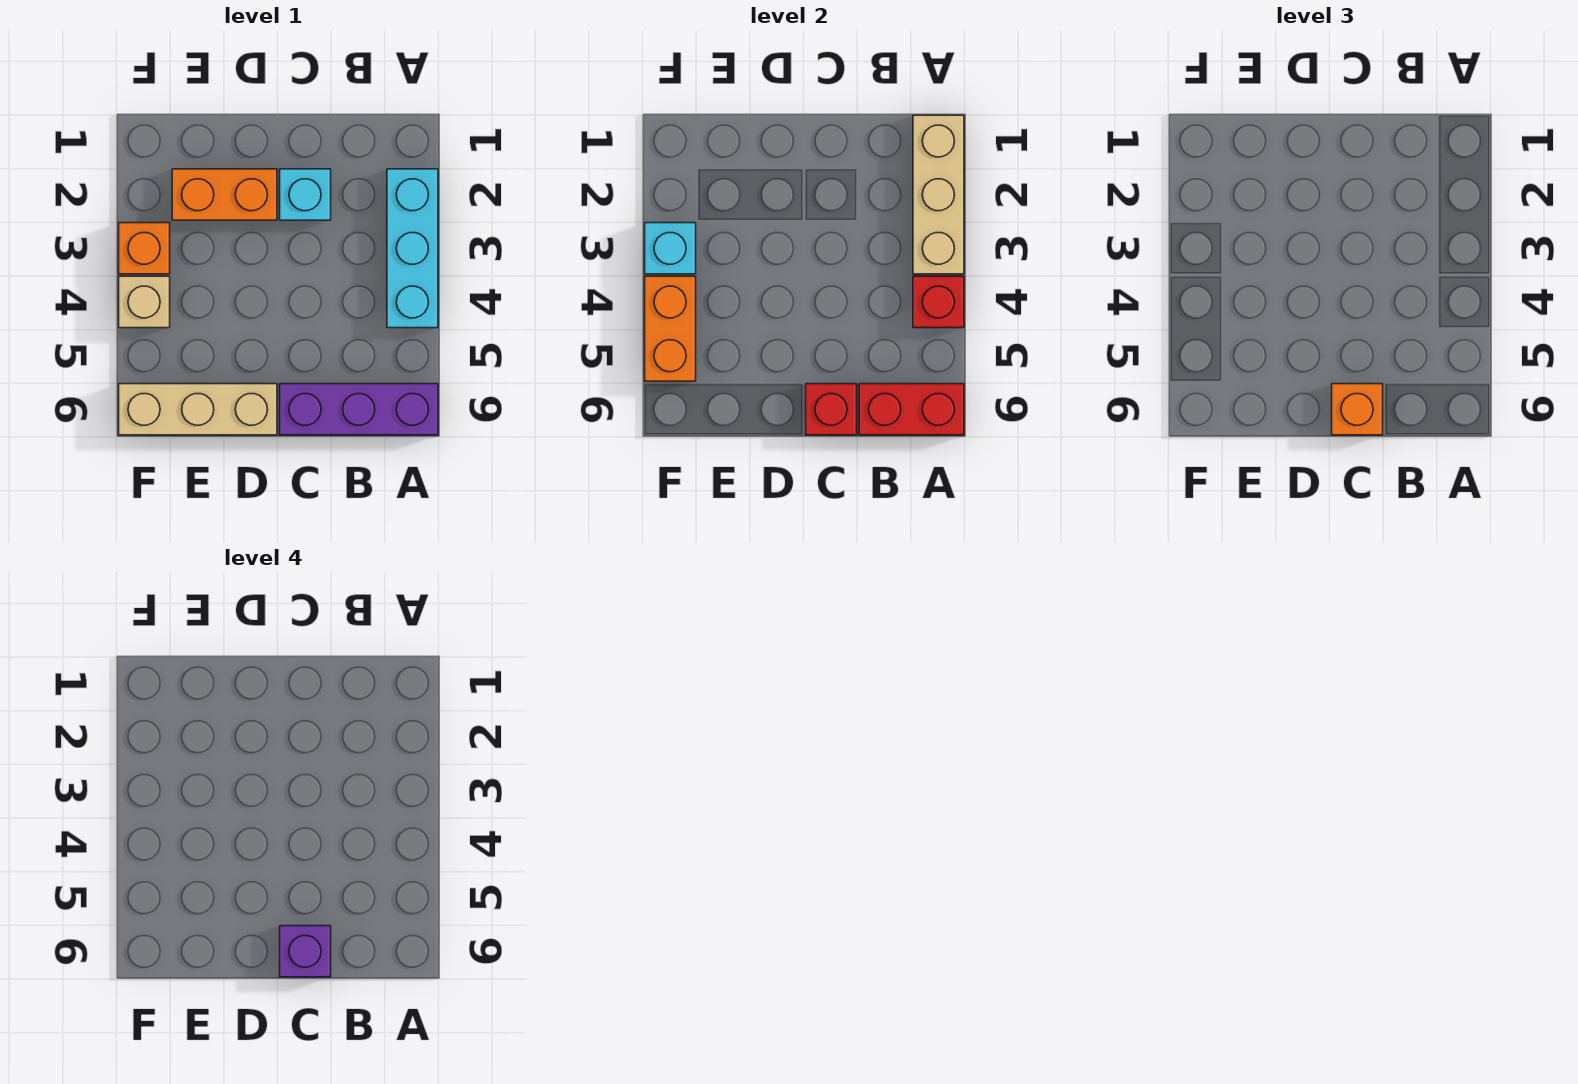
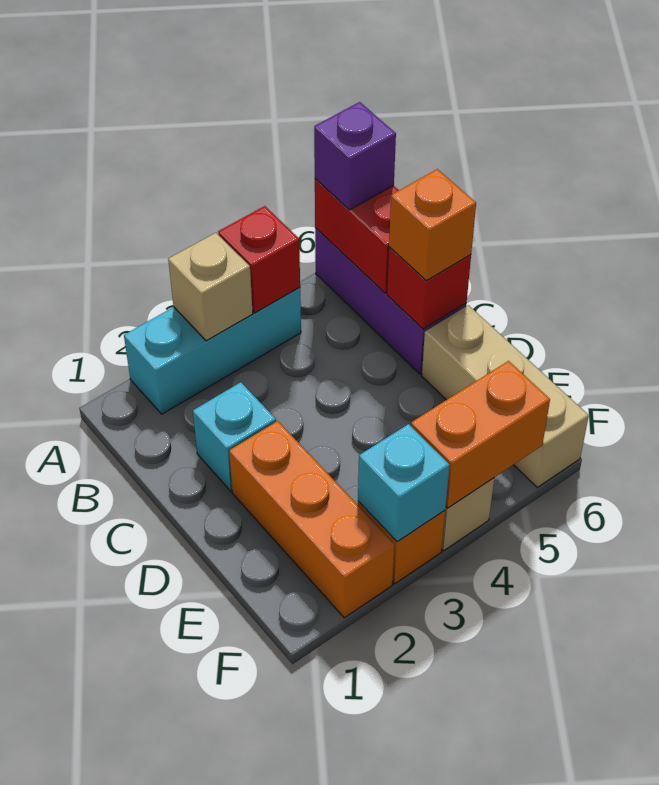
tan 1x3 brick [913,115,964,274] -> tan 1x1 brick [168,233,253,341]
purple 1x1 brick [280,926,331,977] -> purple 1x1 brick moved to [314,102,396,210]
orange 1x2 brick [172,169,277,220] -> orange 1x3 brick [229,421,394,618]

